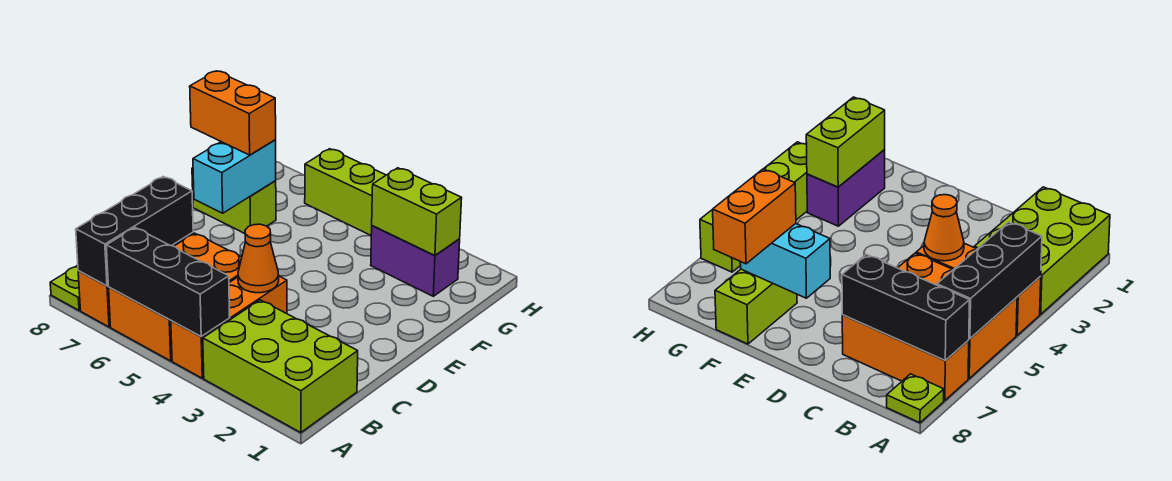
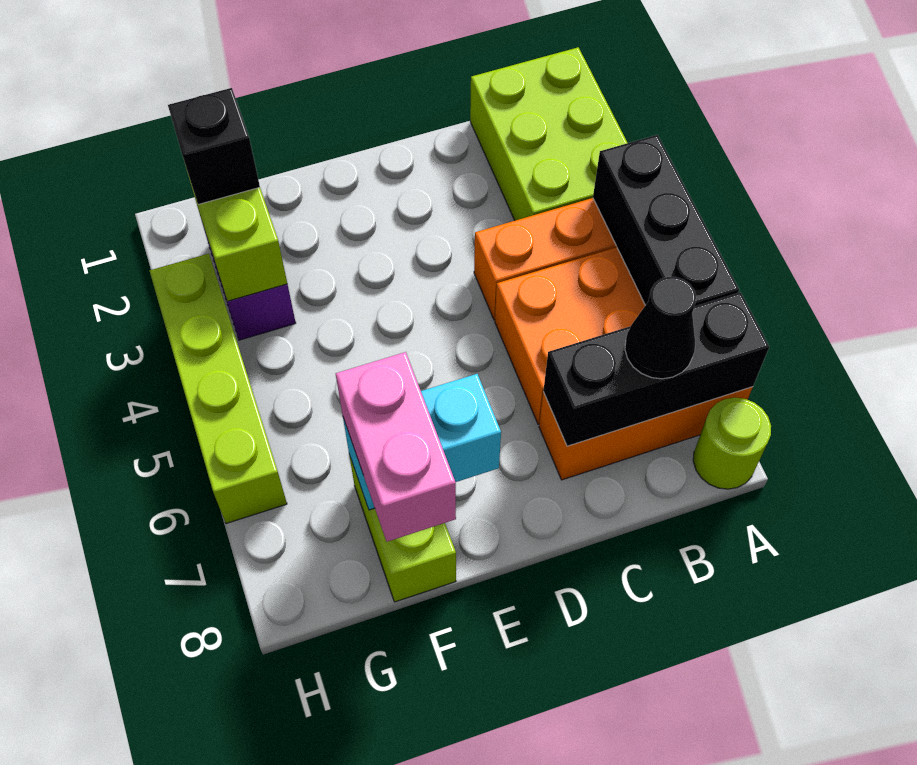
lime 1x1 plate [50,265,80,310] -> lime 1x1 round brick [693,397,771,489]
none -> black 1x1 cone [625,277,696,379]
orange 1x1 cone [238,224,279,293] -> none
orange 1x2 brick [190,71,276,155] -> pink 1x2 brick [336,352,456,542]
none -> black 1x1 brick [168,88,260,205]

